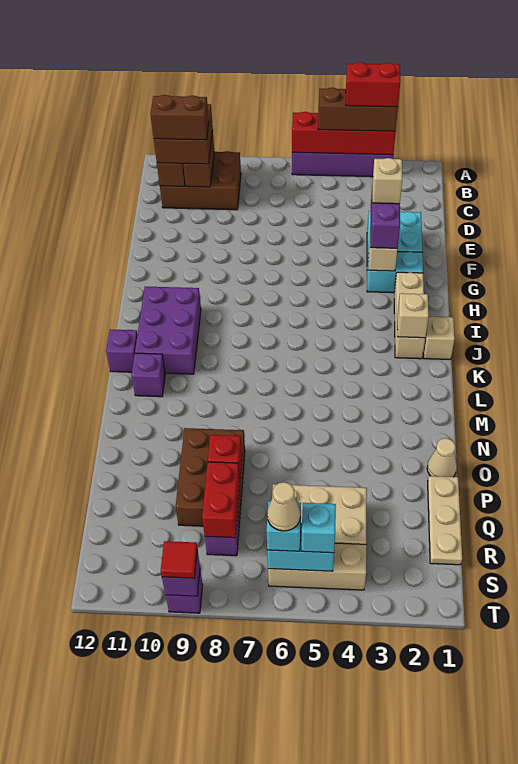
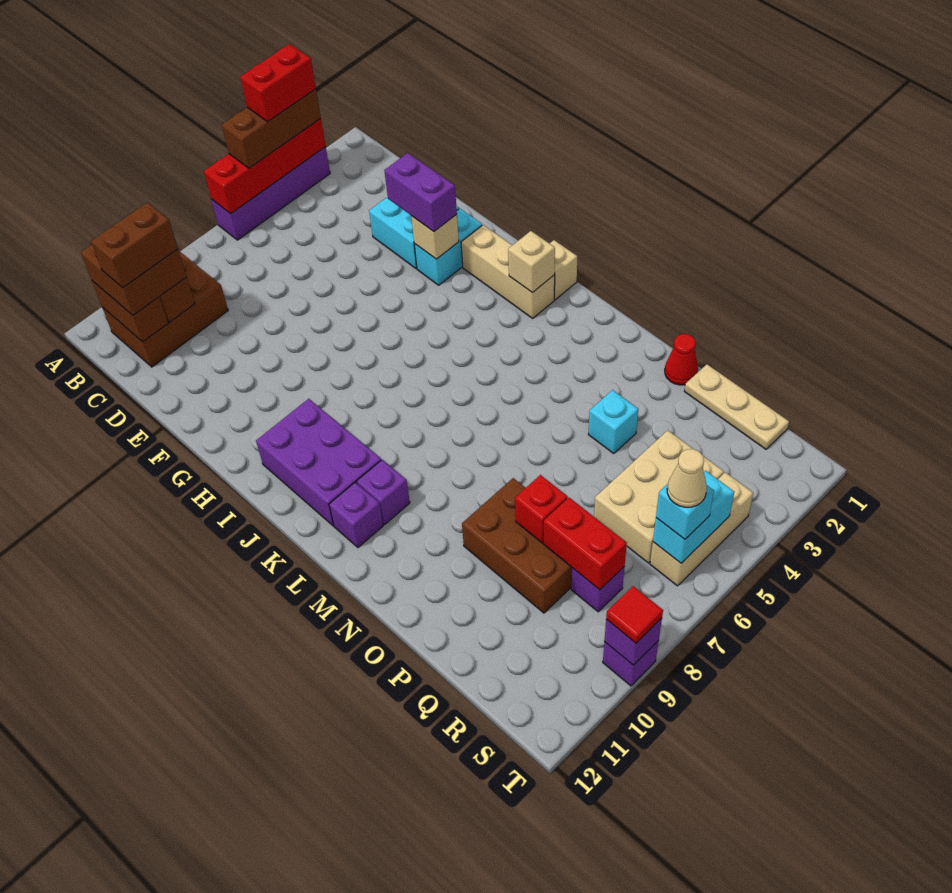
tan 1x1 brick [372,158,402,204] -> none
purple 1x1 brick [106,329,138,372] -> purple 1x1 brick moved to [357,460,410,524]
tan 1x1 cone [427,438,457,477] -> red 1x1 cone [665,334,698,385]
cyan 1x1 brick [301,503,336,553] -> cyan 1x1 brick moved to [588,390,638,453]

